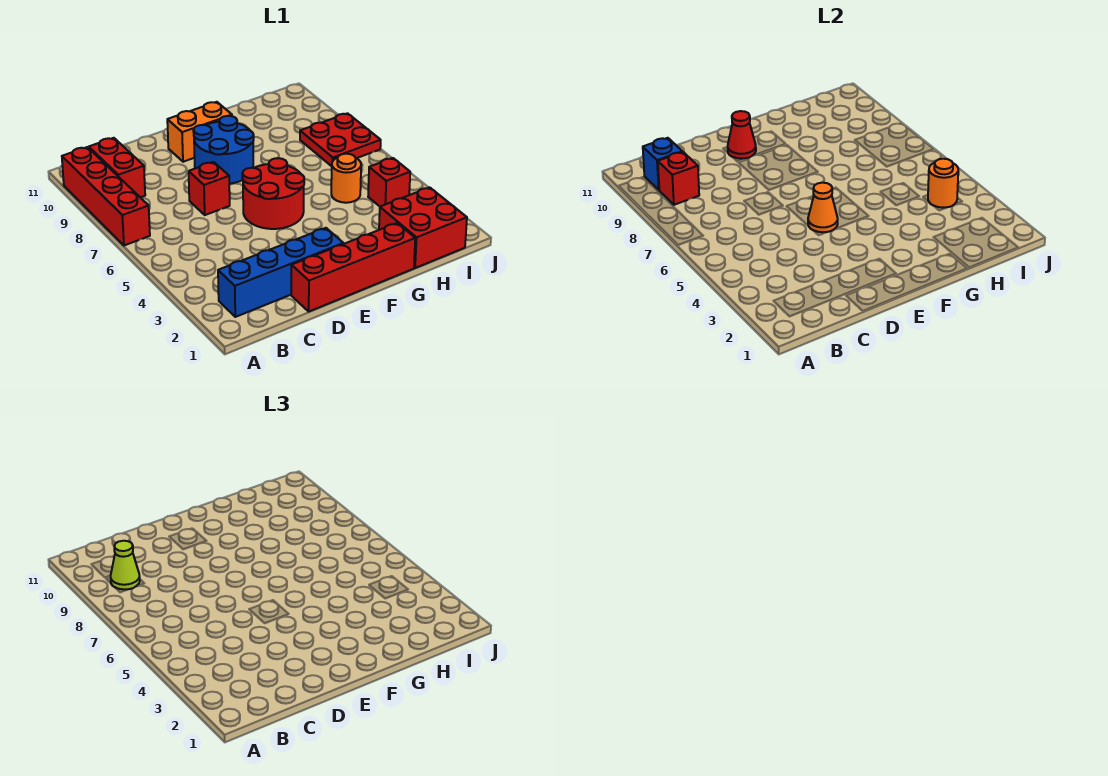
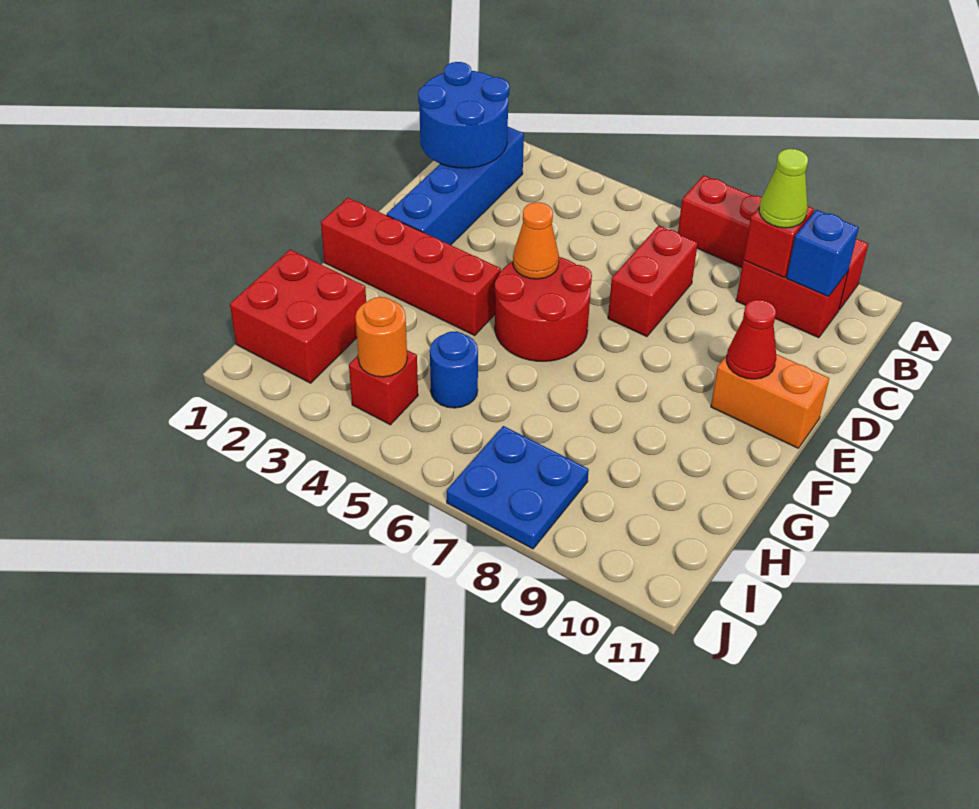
red 1x4 brick [291,223,415,311] -> red 1x4 brick turned to [321,198,501,335]
red 1x1 brick [189,162,230,215] -> red 1x2 brick [608,225,698,337]
blue 2x2 round brick [193,116,254,184] -> blue 2x2 round brick moved to [418,62,509,168]
orange 1x2 brick [167,102,232,162] -> orange 1x2 brick turned to [711,354,829,448]
orange 1x1 round brick [331,154,361,203] -> blue 1x1 round brick [430,331,478,408]
red 2x2 plate [300,113,381,166] -> blue 2x2 plate [447,426,589,549]

